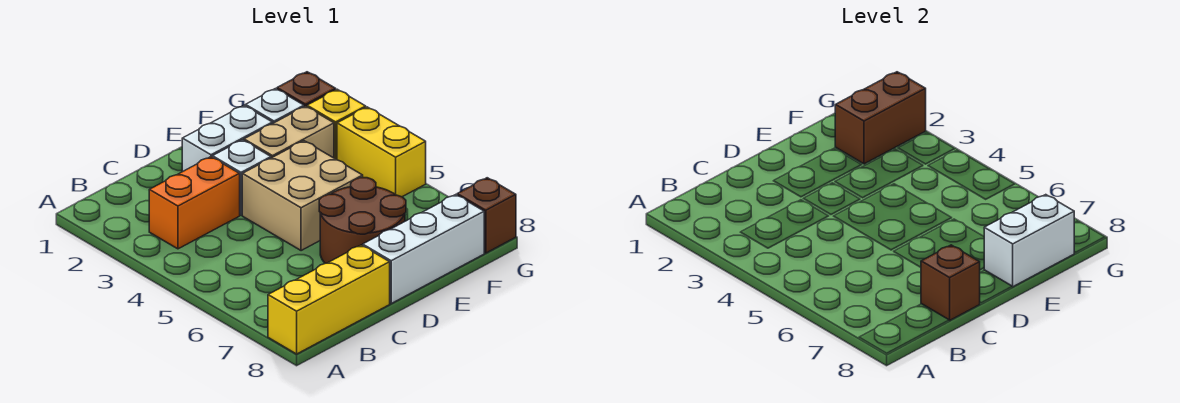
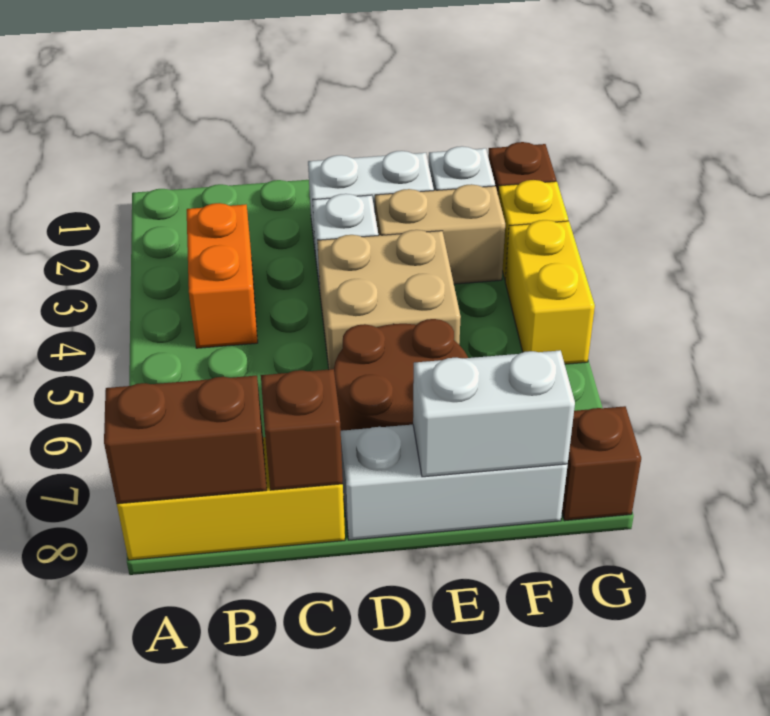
orange 1x2 brick [149,157,240,249] -> orange 1x2 brick turned to [187,203,258,348]
brown 1x2 brick [835,72,926,164] -> brown 1x2 brick moved to [104,376,267,504]

